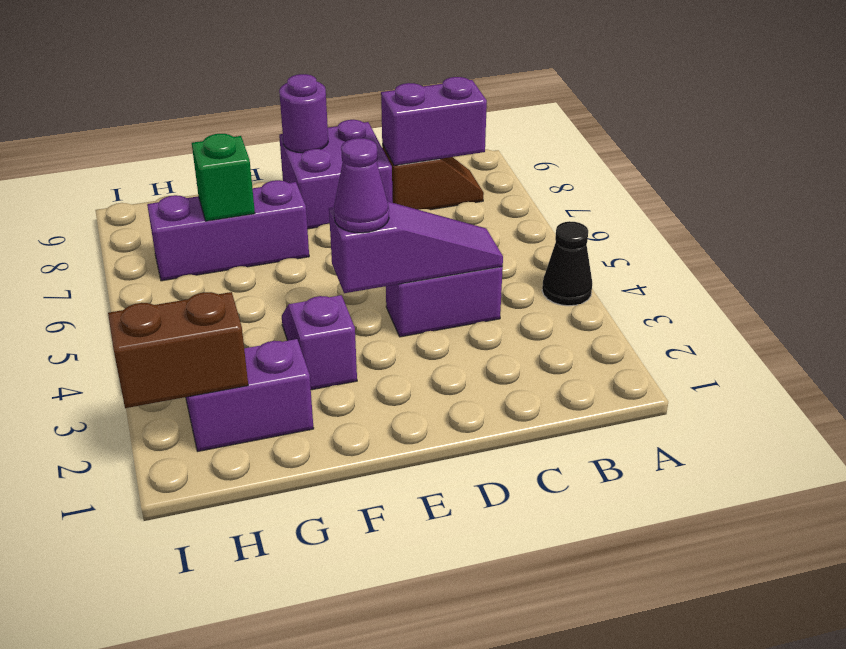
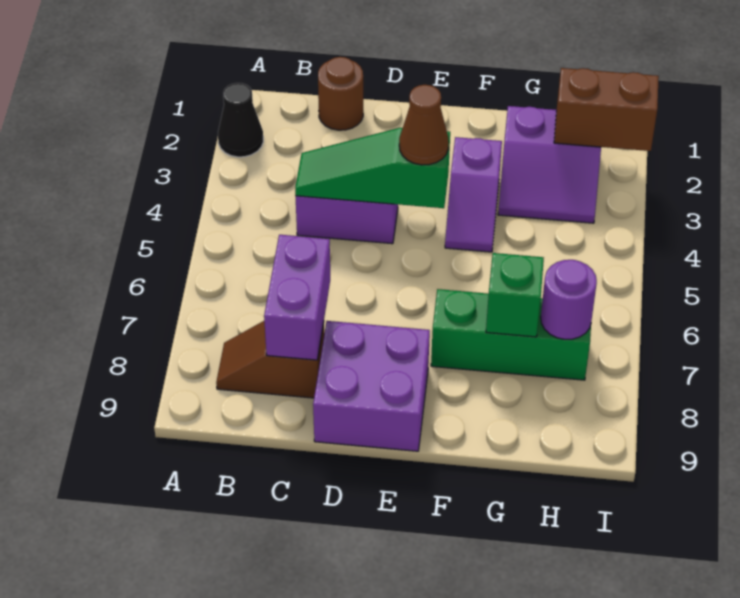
black 1x1 cone [542,221,592,306] -> black 1x1 cone moved to [218,83,263,157]
purple 1x2 brick [381,77,487,165] -> purple 1x2 brick turned to [264,235,330,360]
none -> brown 1x1 round brick [318,57,363,130]
purple 1x3 slope [329,201,503,293] -> green 1x3 slope [295,128,450,208]
purple 1x1 cone [334,138,389,233] -> brown 1x1 cone [399,85,449,165]
purple 1x1 round brick [279,74,328,153] -> purple 1x1 round brick moved to [541,260,597,339]
purple 1x3 brick [147,180,309,281] -> green 1x3 brick [431,289,591,380]

